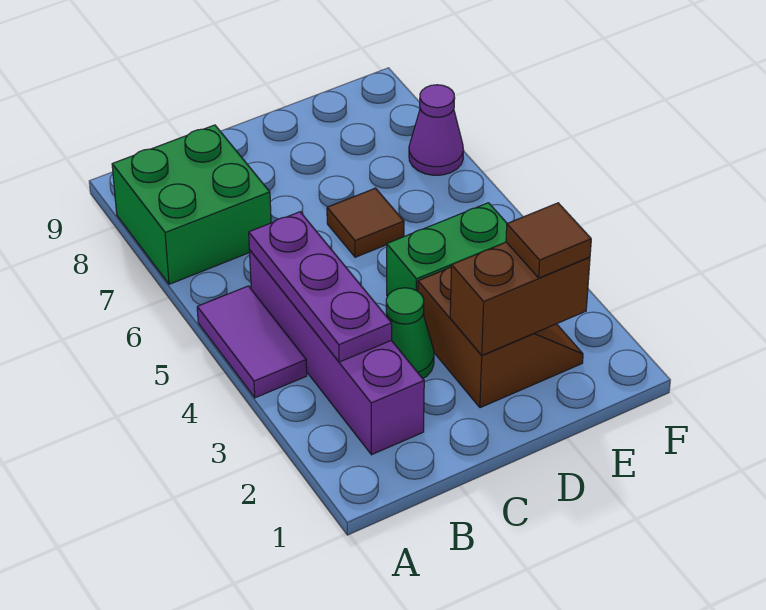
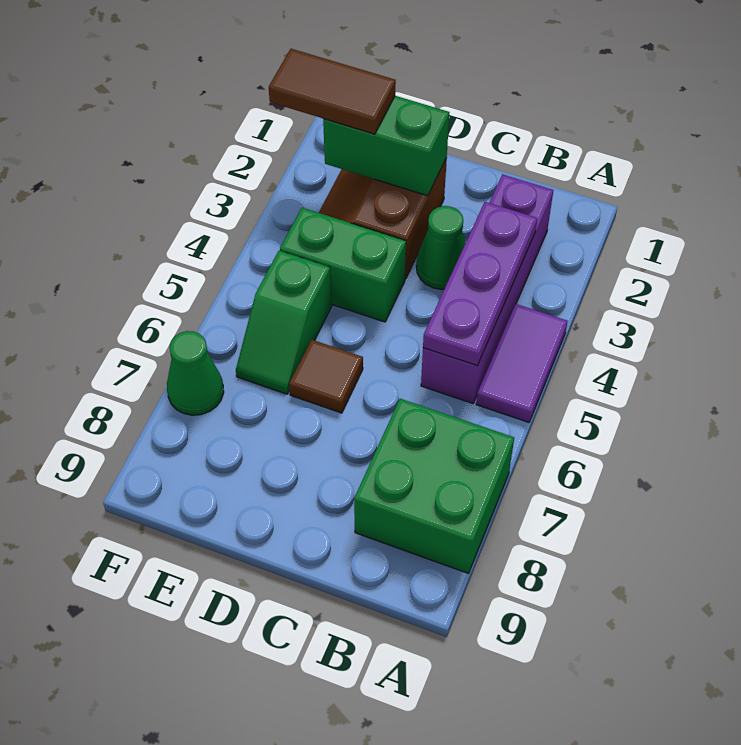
brown 1x2 brick [450,242,590,355] -> green 1x2 brick [323,96,449,196]
brown 1x1 tile [506,203,591,278] -> brown 1x2 tile [269,49,396,134]
none -> green 1x2 slope [236,251,332,394]
purple 1x1 cone [409,85,464,175] -> green 1x1 cone [167,331,224,415]

